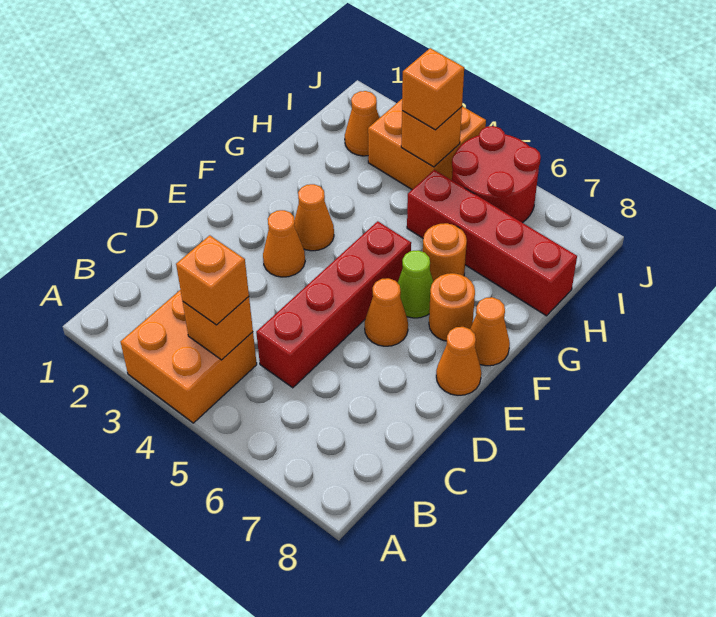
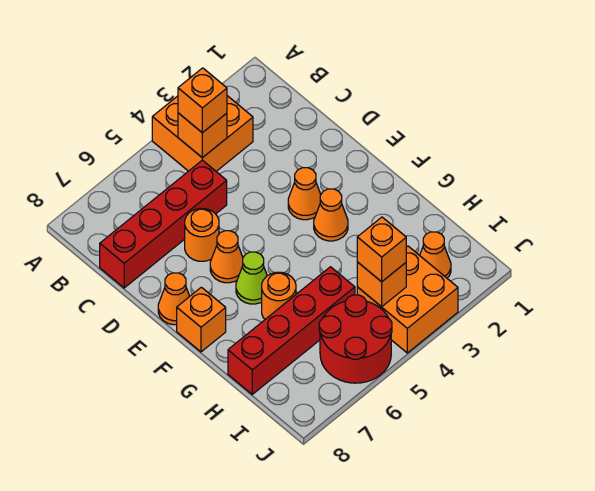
red 1x4 brick [256,221,411,388] -> red 1x4 brick turned to [100,160,227,288]
orange 1x1 round brick [429,273,475,341] -> orange 1x1 round brick moved to [185,208,219,261]
orange 1x1 cone [470,297,510,366] -> orange 1x1 brick [177,287,226,352]

